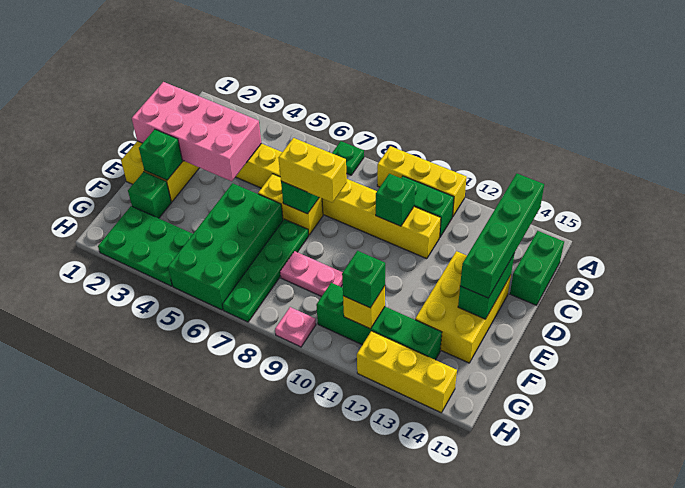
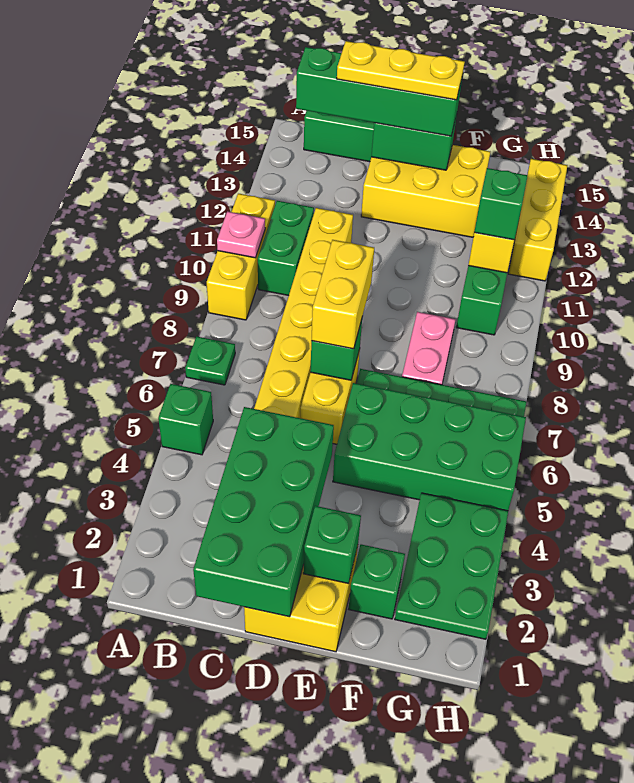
pink 2x4 brick [132,82,261,181] -> green 2x4 brick [193,407,334,617]
green 1x1 brick [376,174,415,226] -> green 1x1 brick moved to [158,384,213,455]
none -> yellow 1x3 plate [337,41,465,100]
pink 1x1 plate [275,307,316,347] -> pink 1x1 plate moved to [217,211,265,258]

